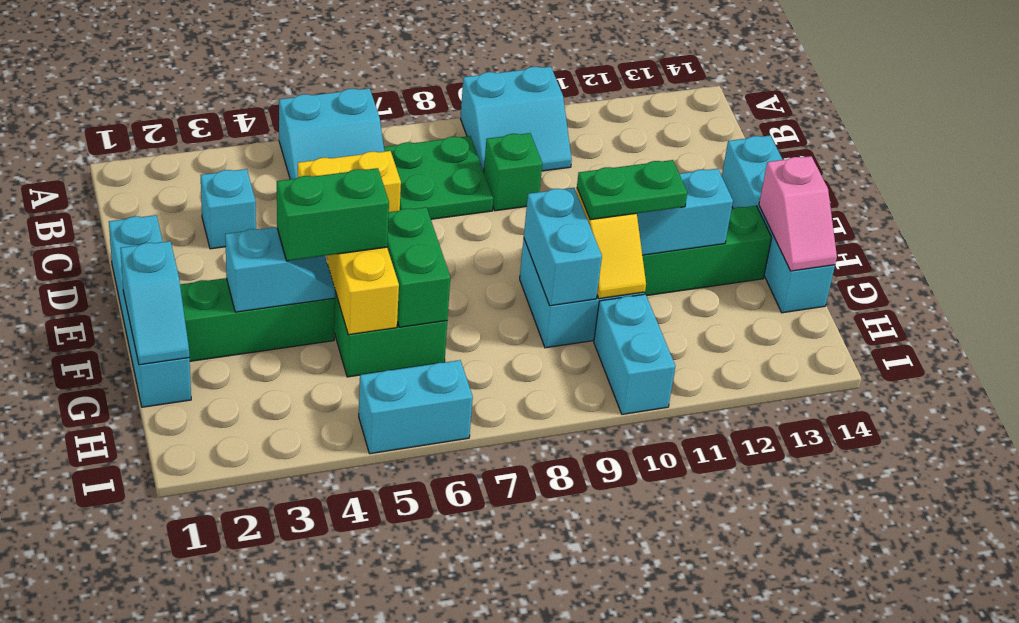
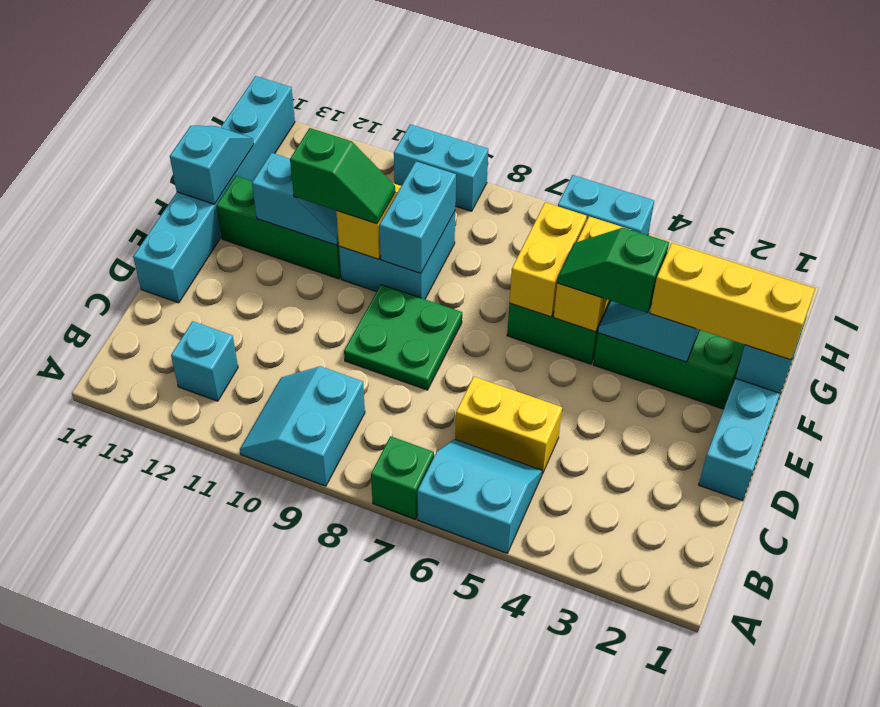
cyan 2x2 slope [460,67,572,171] -> cyan 2x2 slope turned to [240,366,365,486]
green 2x2 plate [384,136,493,219] -> green 2x2 plate moved to [344,285,462,390]
cyan 1x1 brick [201,169,256,249] -> cyan 1x1 brick moved to [171,321,238,401]
green 1x1 brick [484,133,542,211] -> green 1x1 brick moved to [371,436,434,519]
cyan 1x4 brick [722,135,835,313] -> cyan 1x6 brick [133,76,295,303]
none -> yellow 1x3 brick [650,243,815,360]
green 1x2 brick [277,168,389,261] -> green 1x2 slope [557,227,669,312]
green 1x2 brick [387,207,450,327] -> yellow 1x2 brick [509,202,587,317]
green 1x2 plate [577,160,687,220] -> green 1x2 slope [290,128,395,224]
pink 1x2 slope [759,156,837,271] -> cyan 1x2 slope [170,126,254,204]
cyan 1x2 brick [594,294,675,414] -> cyan 1x2 brick turned to [394,124,488,211]

